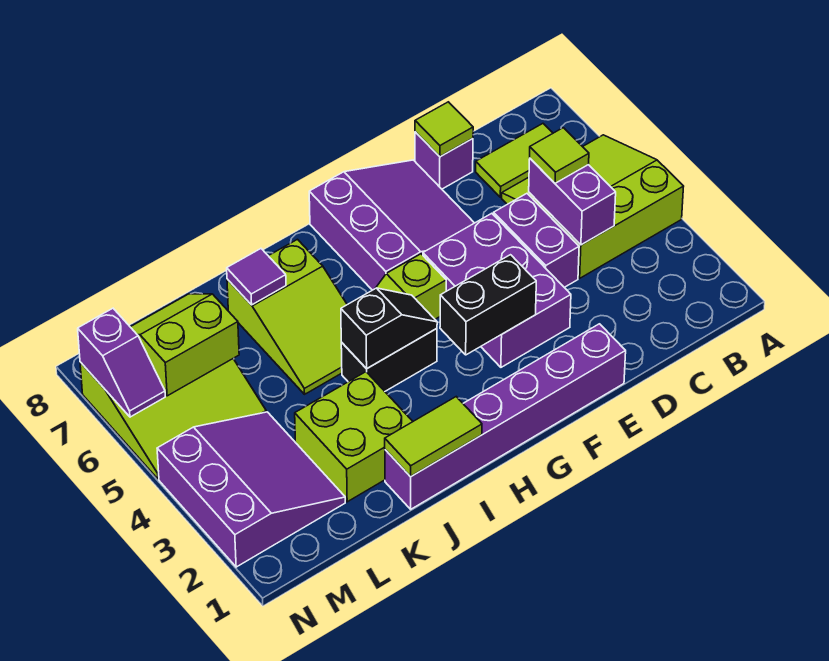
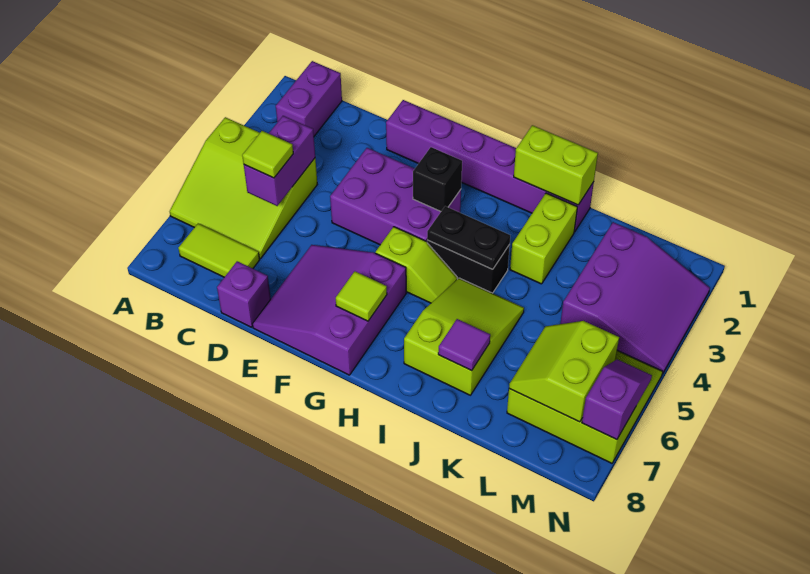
purple 1x2 brick [494,194,579,287] -> purple 1x2 brick moved to [276,61,342,136]
lime 1x1 tile [415,102,473,157] -> lime 1x1 tile moved to [336,271,387,321]
purple 2x3 brick [423,213,571,367] -> purple 2x3 brick turned to [330,148,461,245]
black 1x2 brick [440,255,536,355] -> black 1x1 brick [413,147,462,211]
black 1x2 slope [341,288,437,369] -> black 1x2 plate [427,206,510,269]
lime 1x2 tile [385,397,482,477] -> lime 1x2 brick [514,125,598,205]
lime 2x2 brick [295,372,413,502] -> lime 1x2 brick [510,193,577,284]
purple 3x3 slope [157,412,345,567] -> purple 3x3 slope turned to [560,222,710,374]
lime 2x2 slope [131,294,239,396] -> lime 2x2 slope turned to [509,321,619,422]

